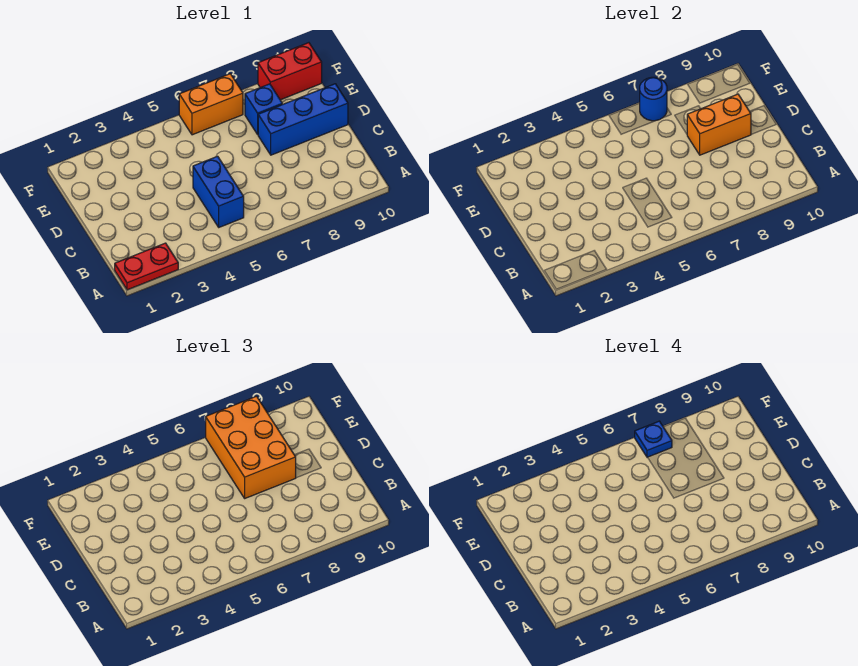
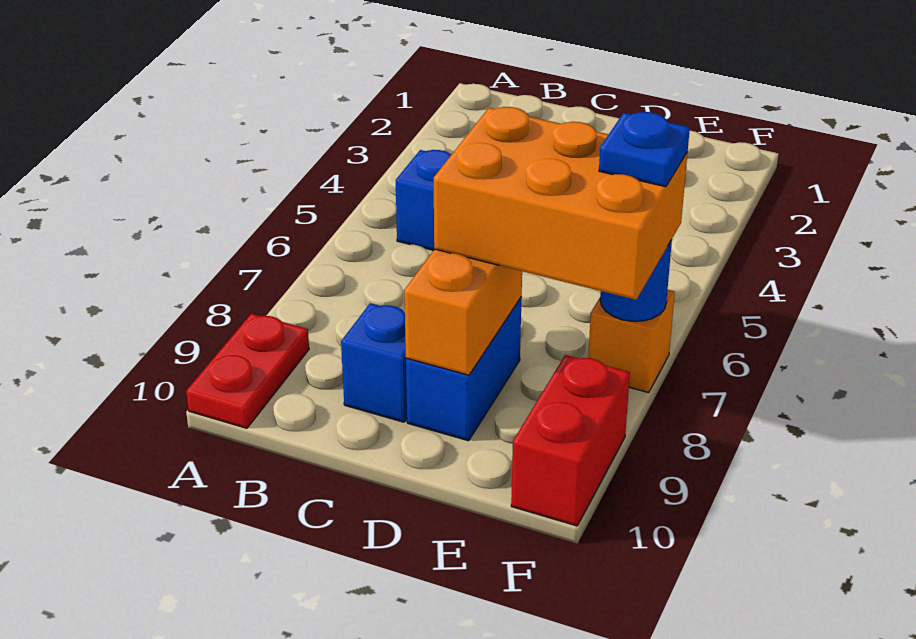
red 1x2 plate [115,243,178,290] -> red 1x2 plate moved to [186,314,309,428]
blue 1x3 brick [258,84,348,155] -> blue 1x2 brick [406,297,522,441]
blue 1x1 brick [245,84,282,134] -> blue 1x1 brick moved to [341,303,407,422]
orange 1x2 brick [179,74,243,135] -> orange 1x1 brick [588,290,675,393]

